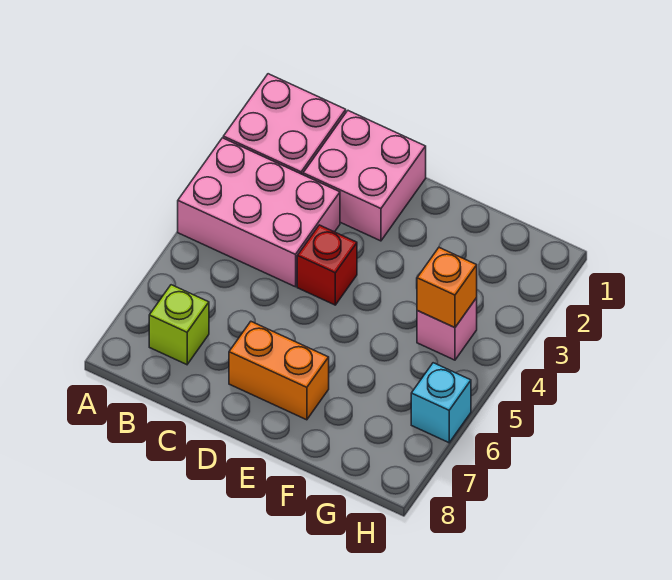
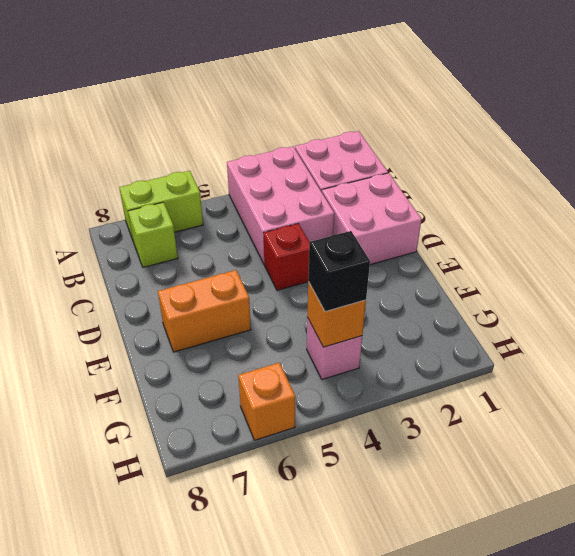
none -> lime 1x2 brick [119,171,203,240]
orange 1x2 brick [229,322,329,420] -> orange 1x2 brick turned to [158,270,251,352]
none -> black 1x1 brick [308,231,370,311]
cyan 1x1 brick [411,363,471,443] -> orange 1x1 brick [238,363,295,440]

